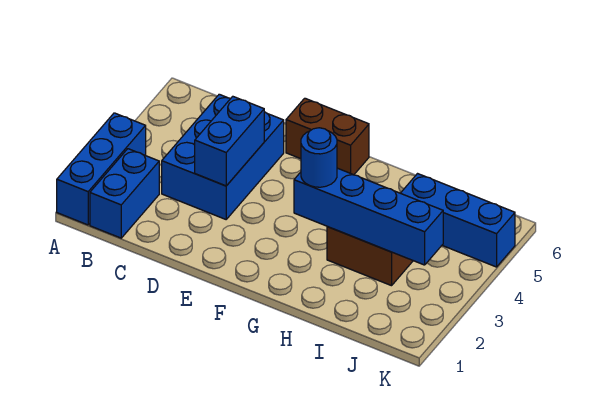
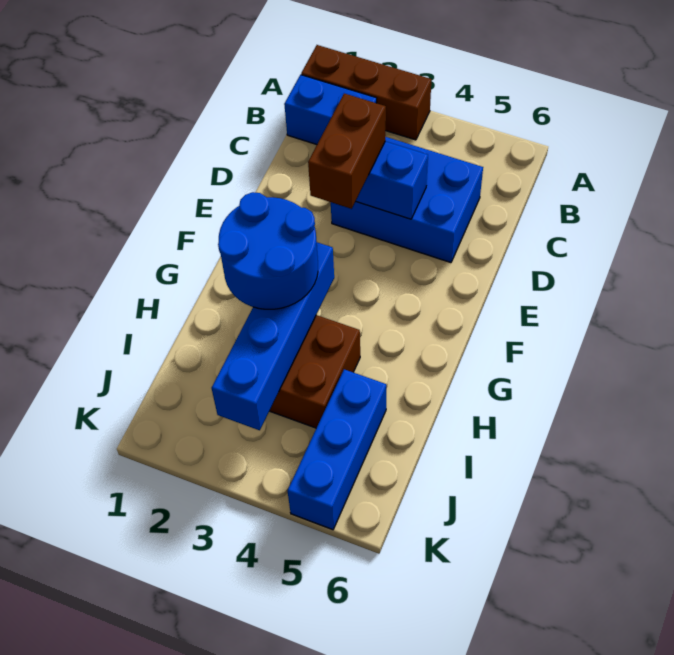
blue 1x3 brick [57,113,146,225] -> brown 1x3 brick [301,45,431,140]
brown 1x2 brick [286,98,369,175] -> brown 1x2 brick moved to [308,94,386,209]
blue 1x1 round brick [301,128,337,187] -> blue 2x2 round brick [218,192,318,309]

